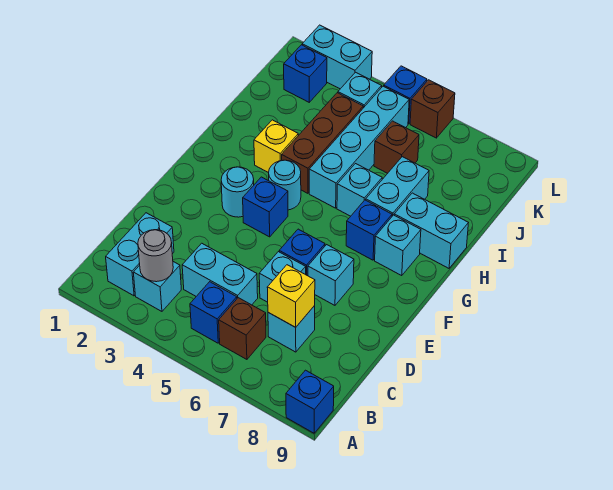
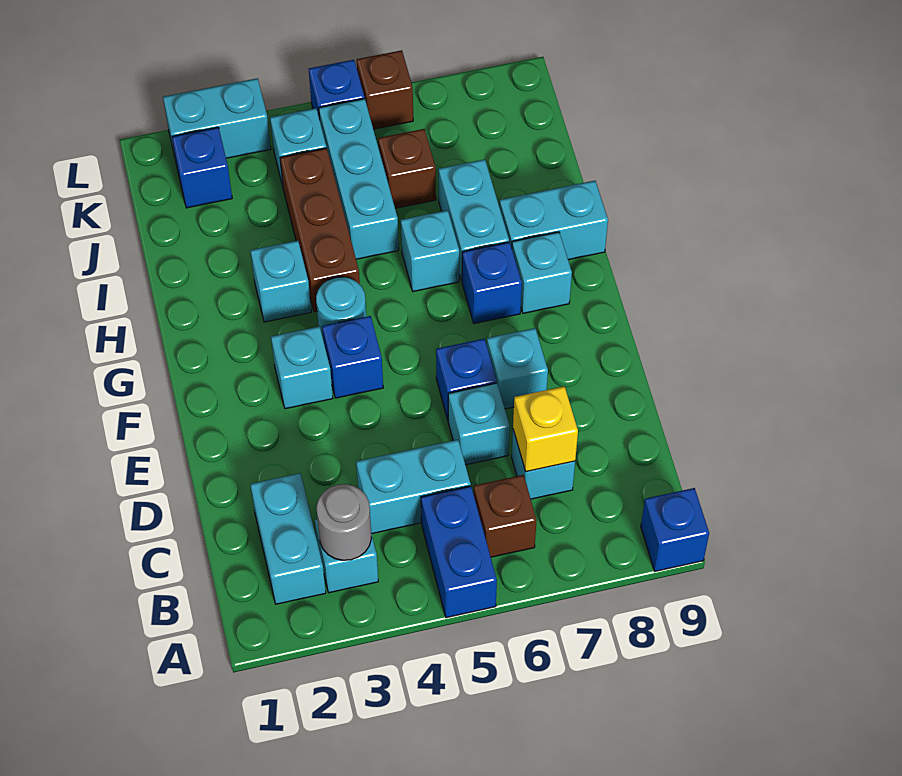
blue 1x1 brick [190,282,237,343] -> blue 1x2 brick [421,486,497,618]
cyan 1x1 round brick [221,167,254,217] -> cyan 1x1 brick [271,326,333,409]
yellow 1x1 brick [254,120,298,173] -> cyan 1x1 brick [250,241,311,322]
cyan 1x4 brick [309,86,409,208] -> cyan 1x3 brick [319,99,399,259]

